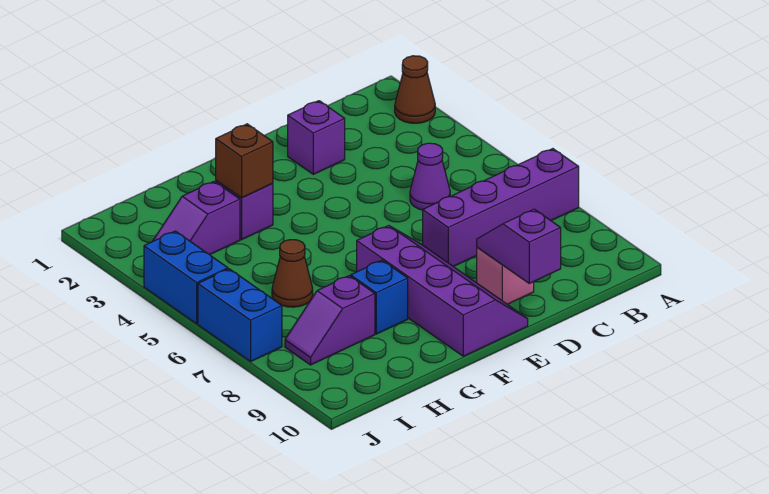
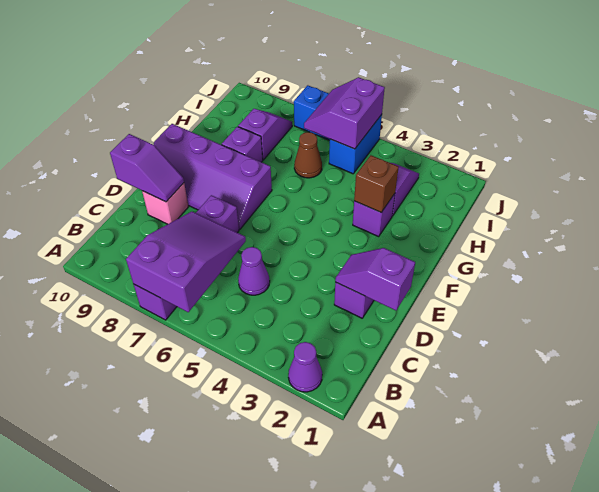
brown 1x1 cone [395,56,435,123] -> purple 1x1 cone [288,342,322,392]
none -> purple 2x3 slope [126,212,246,312]
none -> purple 1x2 slope [335,248,415,310]
blue 1x1 brick [351,260,408,334] -> purple 1x1 brick [222,127,263,162]
none -> purple 2x2 slope [304,77,385,149]
blue 1x2 brick [144,231,228,324] -> blue 1x2 brick turned to [329,115,382,174]

